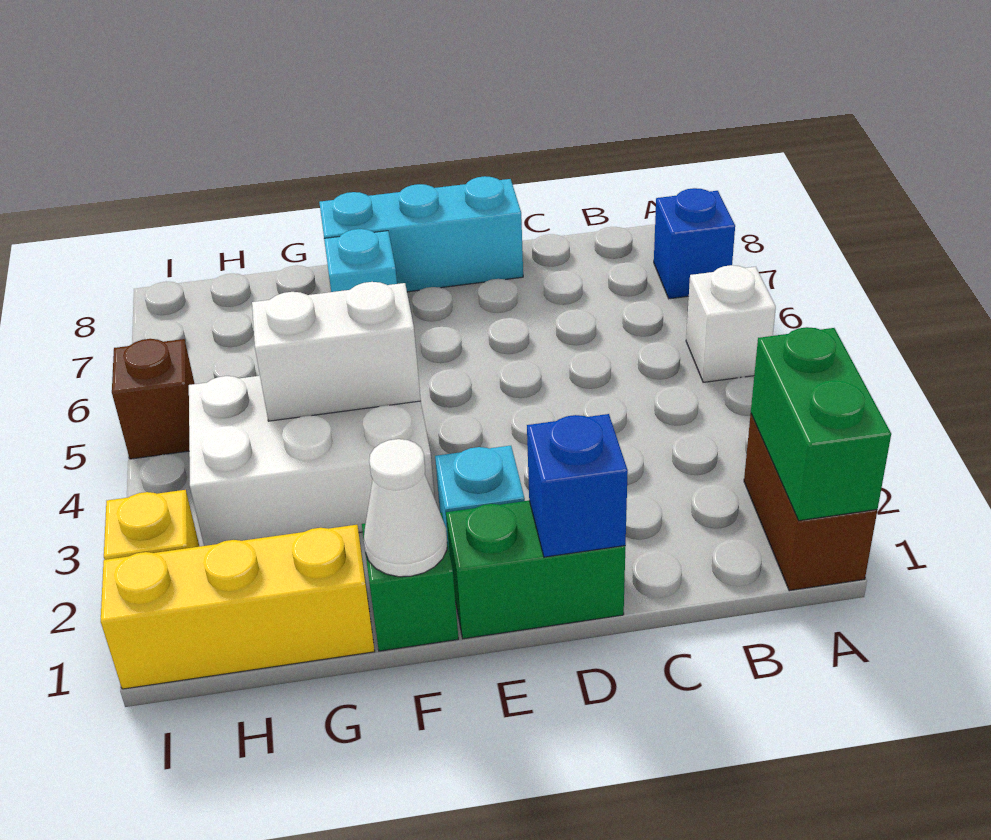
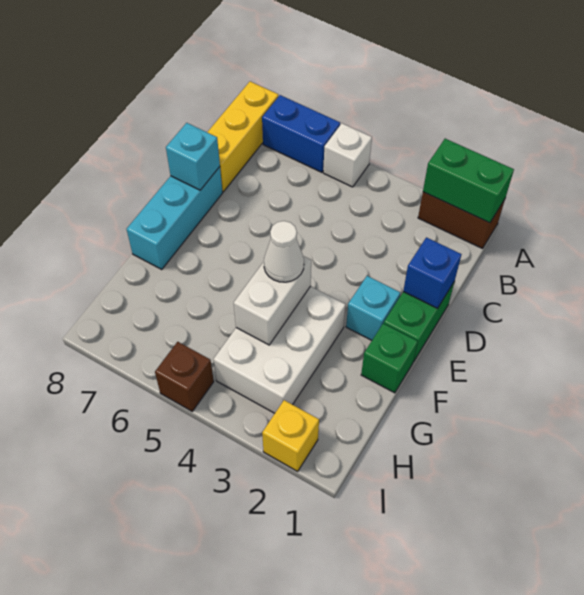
blue 1x1 brick [654,188,735,299] -> blue 1x2 brick [262,95,340,172]
white 1x1 cone [364,439,447,577] -> white 1x1 cone moved to [264,221,304,282]
cyan 1x1 brick [324,229,397,292] -> cyan 1x1 brick moved to [166,123,220,190]
yellow 1x3 brick [101,525,375,689] -> yellow 1x3 brick moved to [207,81,278,192]

